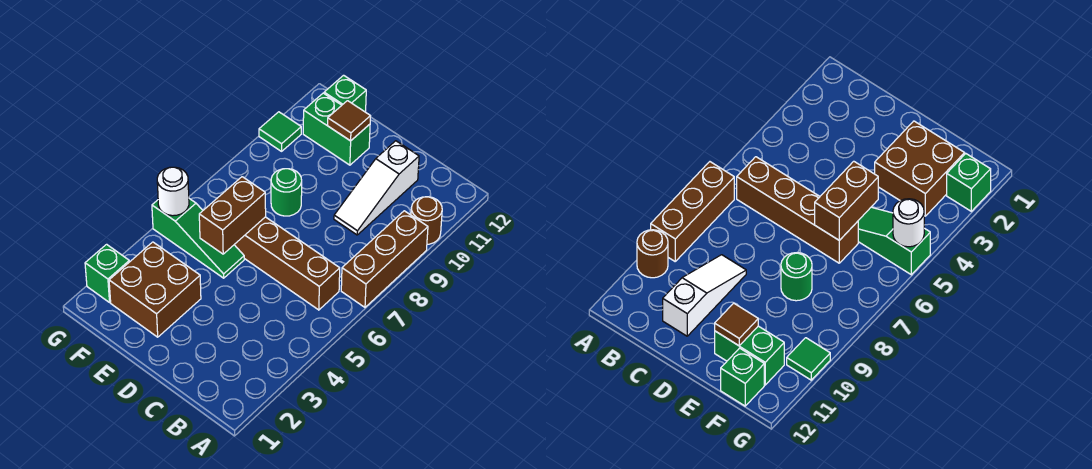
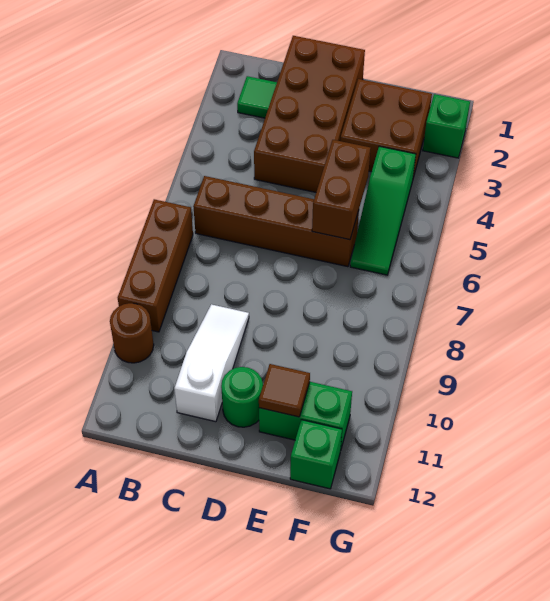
none -> brown 2x4 brick [254,36,365,192]
green 1x3 slope [152,199,244,278] -> green 1x3 slope turned to [350,146,416,275]
green 1x1 round brick [271,169,302,216] -> green 1x1 round brick moved to [221,367,263,427]
white 1x1 round brick [157,167,189,216] -> none
green 1x1 tile [259,112,301,151] -> green 1x1 tile moved to [237,76,277,118]

